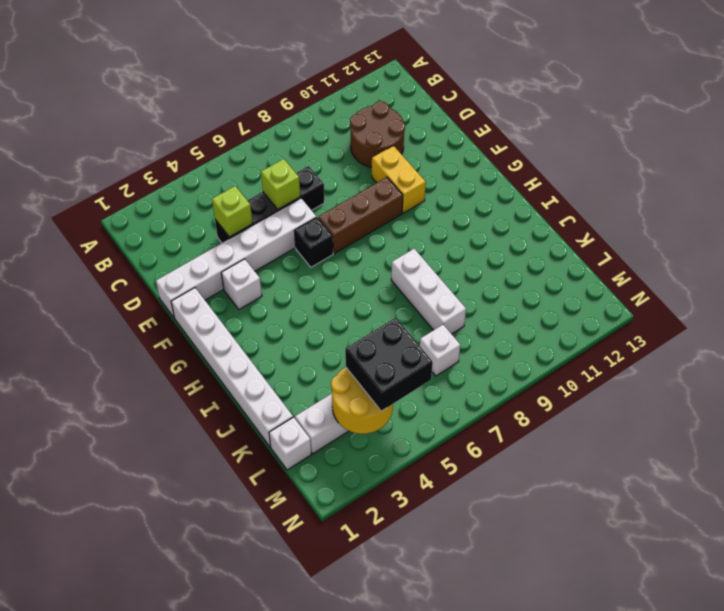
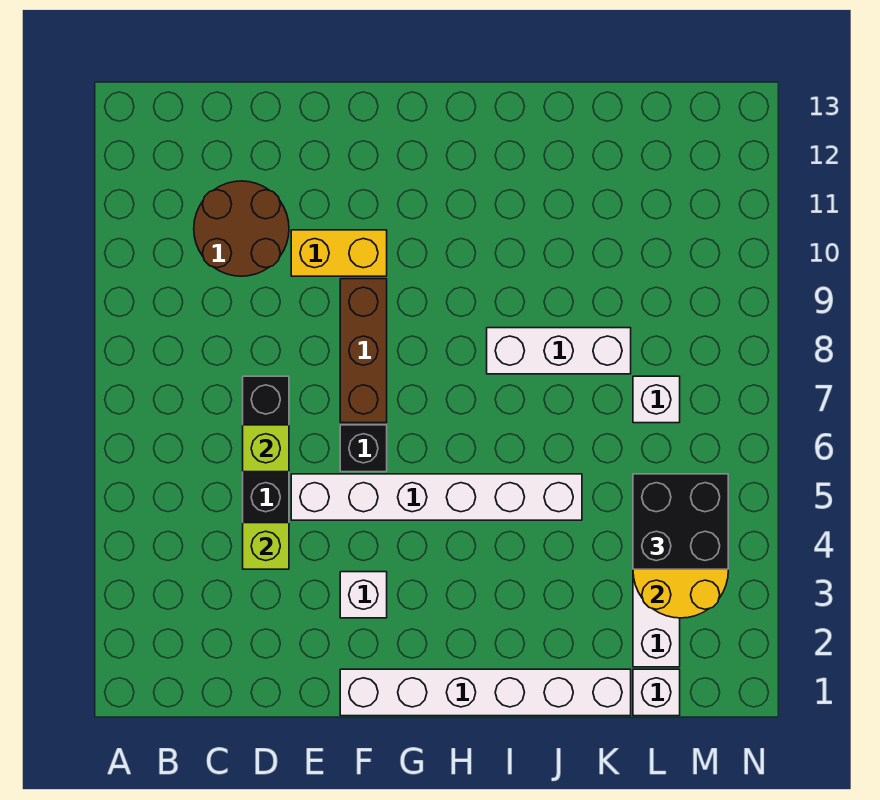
white 1x6 brick [156,198,316,318] -> white 1x6 brick turned to [291,474,582,520]

